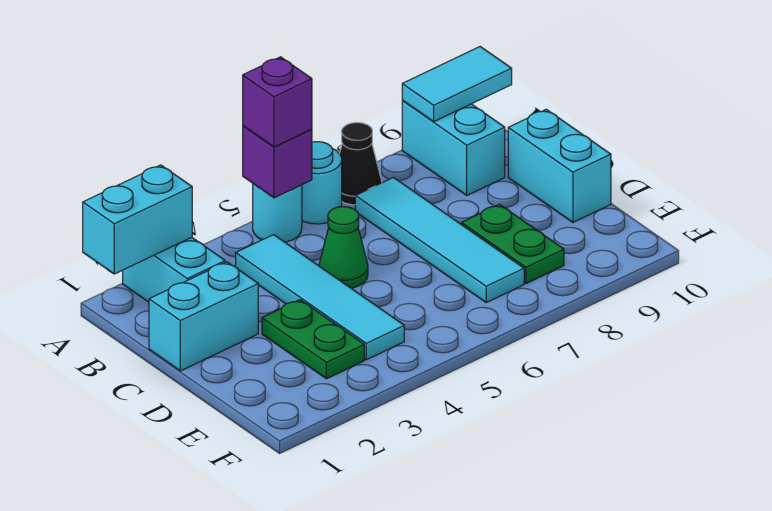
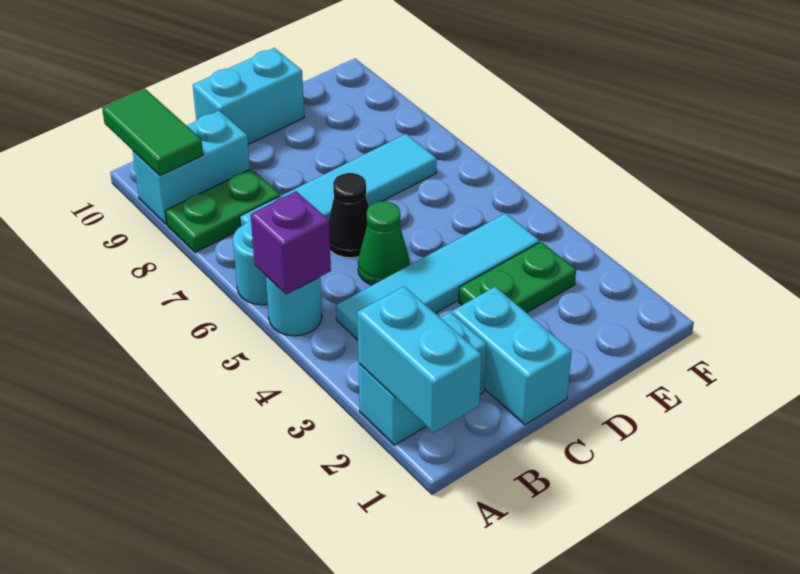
purple 1x1 brick [243,57,312,147] -> none
black 1x1 cone [340,123,382,205] -> black 1x1 cone moved to [329,173,369,258]
cyan 1x2 tile [402,47,512,121] -> green 1x2 tile [102,89,203,176]
green 1x2 plate [462,204,564,284] -> green 1x2 plate moved to [166,169,280,252]

